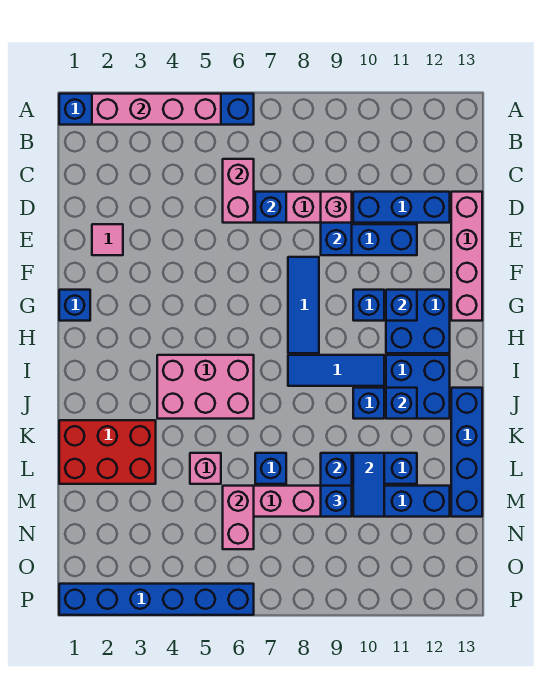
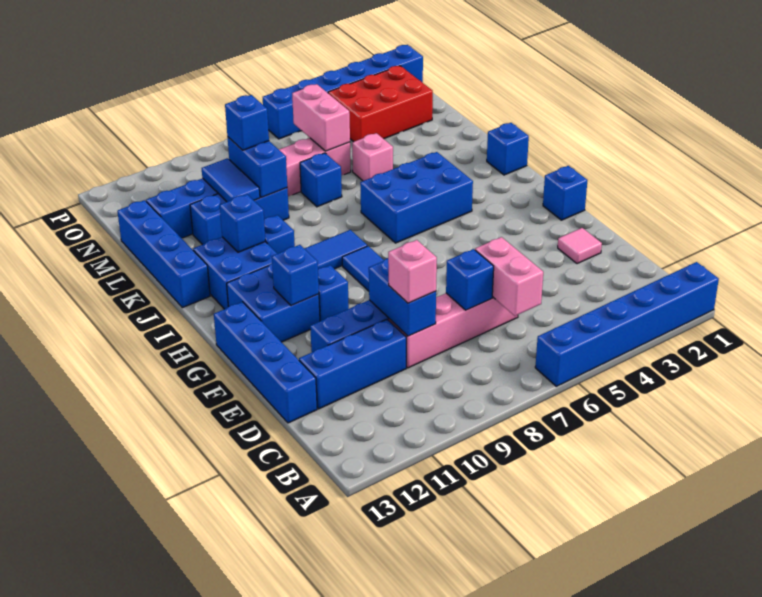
pink 1x4 brick [92,94,221,125] -> none
pink 1x4 brick [451,192,482,321] -> blue 1x4 brick [214,302,317,423]
pink 2x3 brick [157,355,254,419] -> blue 2x3 brick [360,152,473,243]
none -> blue 1x1 brick [487,123,529,175]
red 2x3 brick [59,420,156,484] -> red 2x3 brick moved to [328,66,433,142]

